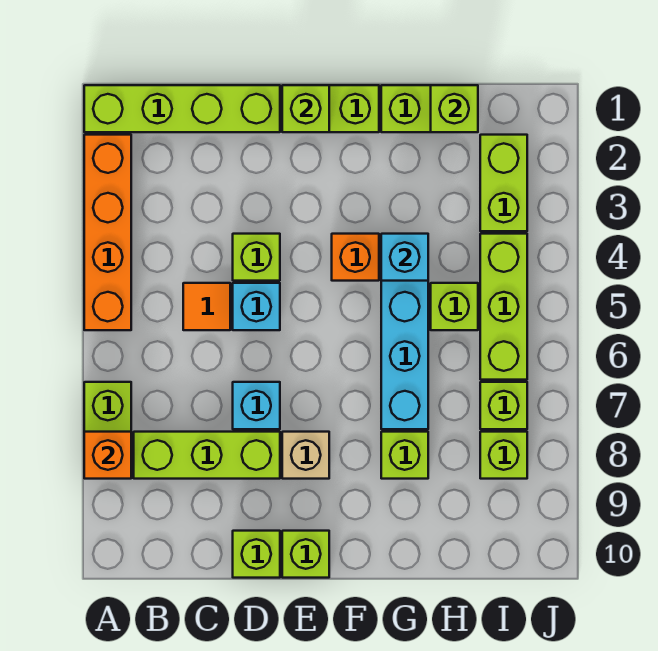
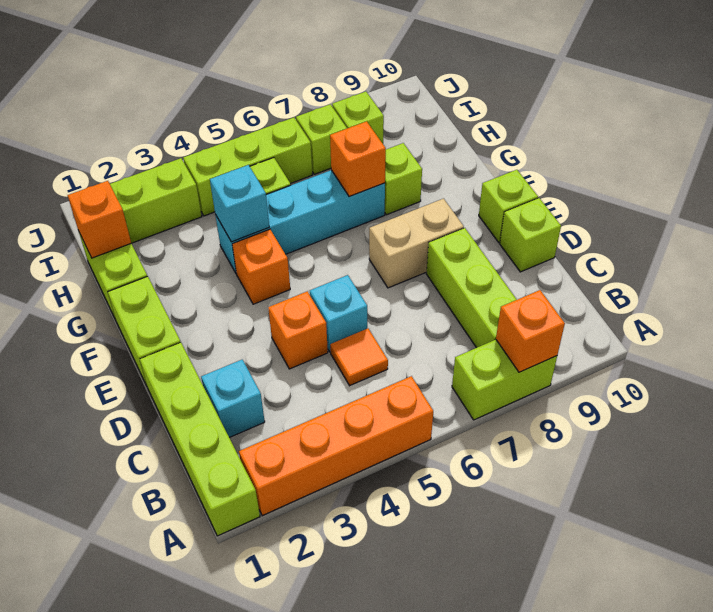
lime 1x1 brick [233,234,280,281] -> orange 1x1 brick [268,291,328,369]
cyan 1x1 brick [233,382,280,429] -> cyan 1x1 brick moved to [201,360,265,437]
lime 1x1 brick [282,85,329,132] -> none
tan 1x1 brick [282,432,329,479] -> tan 1x2 brick [369,199,464,288]
none -> orange 1x1 brick [330,121,386,197]
lime 1x1 brick [431,85,478,132] -> orange 1x1 brick [68,181,131,258]

